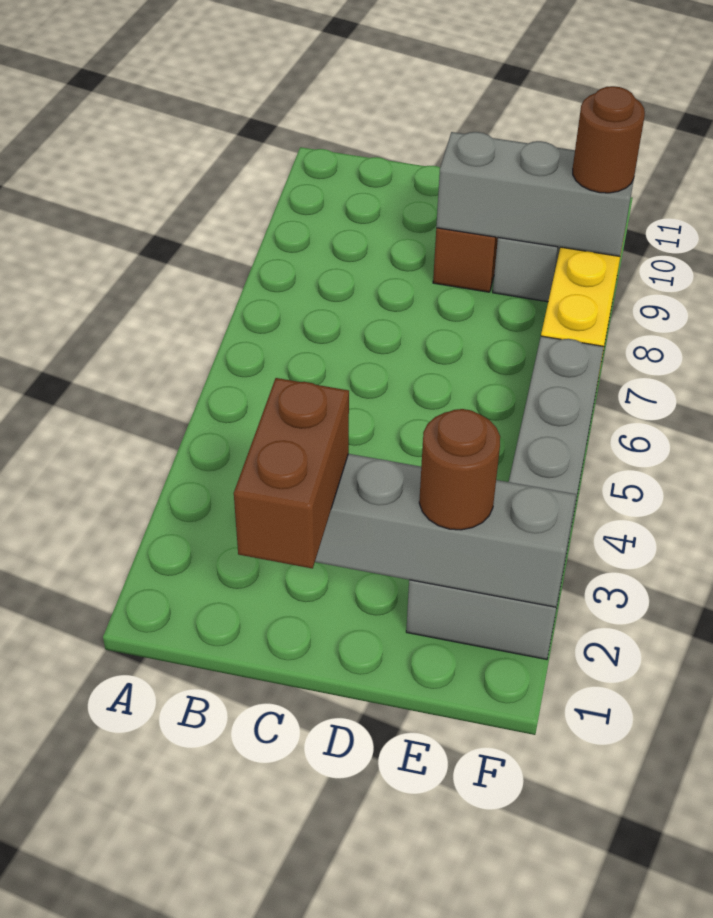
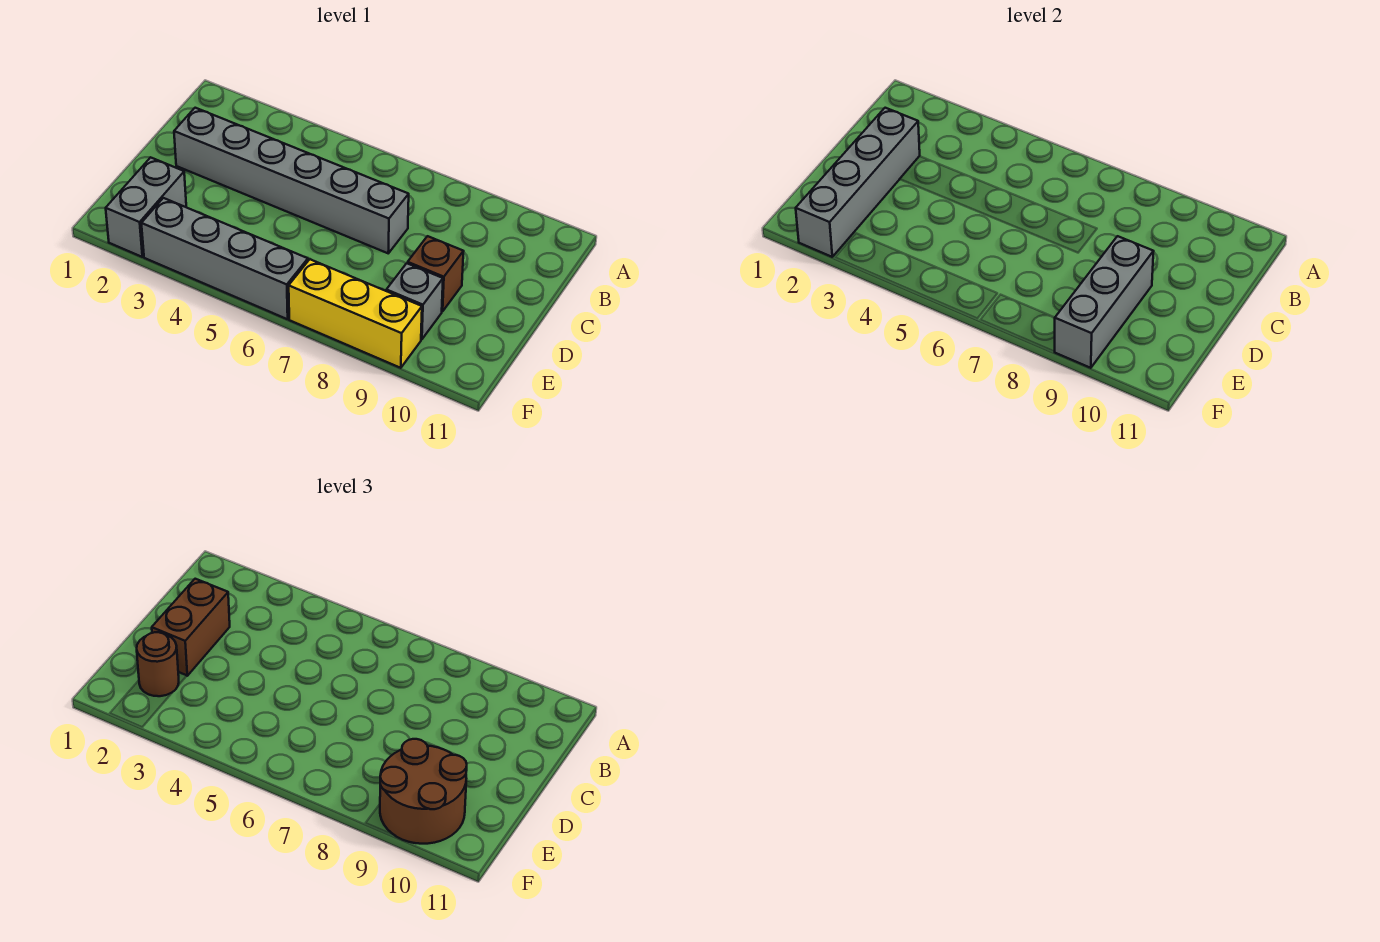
brown 1x2 brick [234,378,349,569] -> brown 1x2 brick turned to [152,579,230,676]
none -> grey 1x6 brick [174,108,409,253]
brown 1x1 round brick [573,86,645,193] -> brown 2x2 round brick [380,739,467,844]

